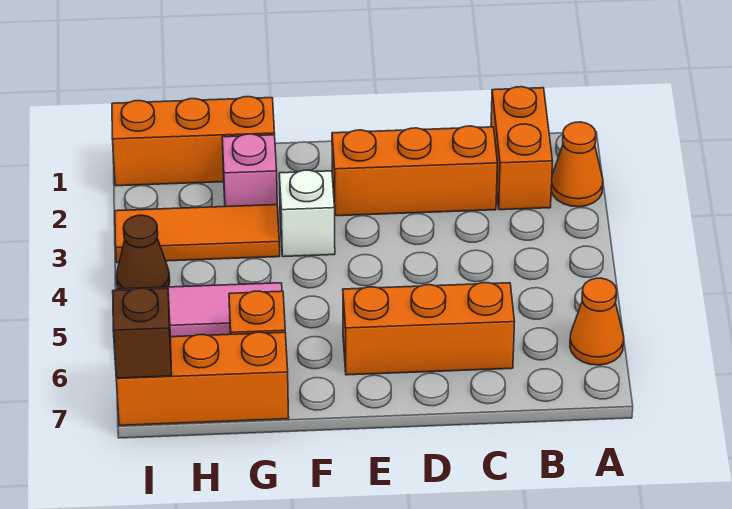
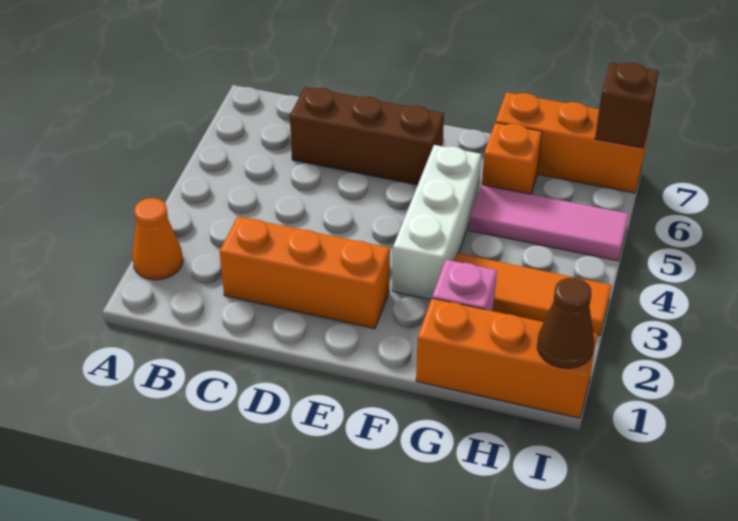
orange 1x1 cone [570,278,624,365] -> none
orange 1x2 brick [491,87,553,210] -> none
orange 1x3 brick [343,283,515,375] -> brown 1x3 brick [290,87,444,185]
white 1x1 brick [279,170,335,257] -> white 1x3 brick [392,145,481,299]
brown 1x1 cone [116,215,170,289] -> brown 1x1 cone moved to [537,278,594,368]

